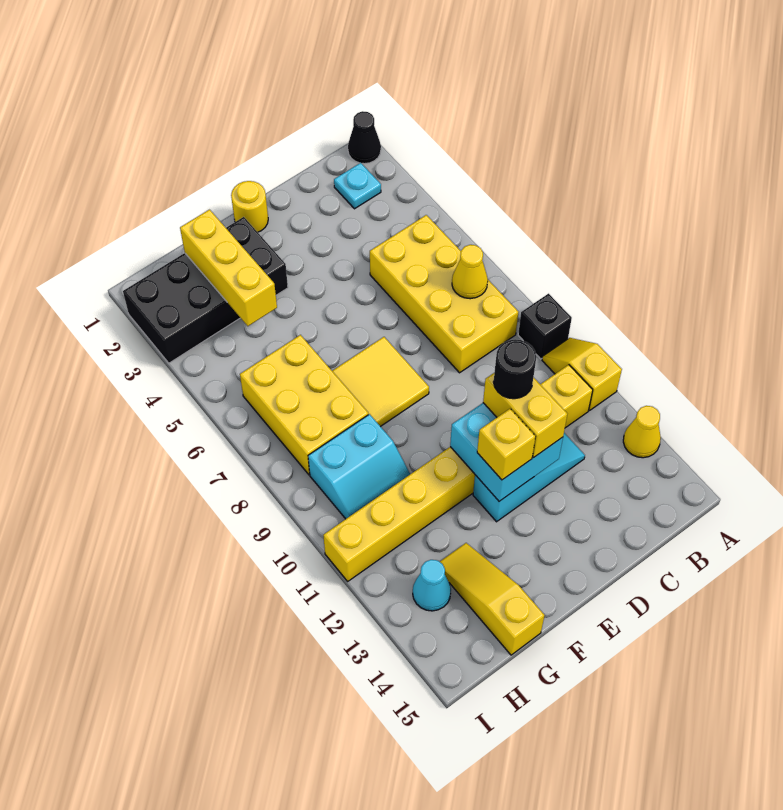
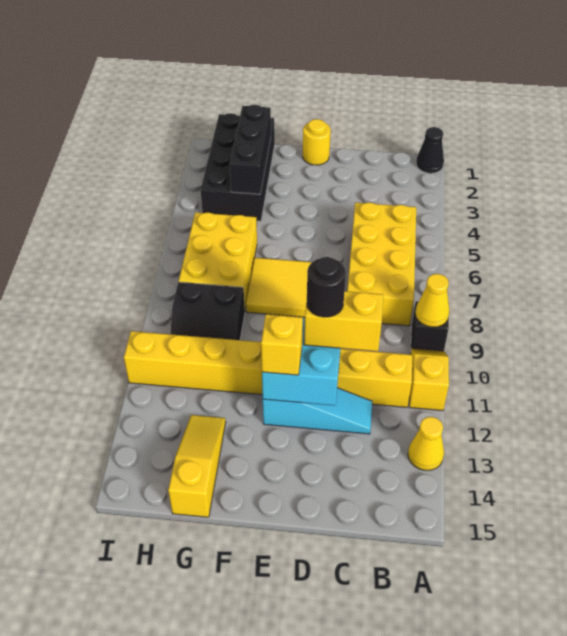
cyan 1x1 plate [334,163,381,209] -> none
yellow 1x1 cone [452,245,488,299] -> yellow 1x1 cone moved to [415,274,449,327]
yellow 1x2 brick [483,373,567,458] -> yellow 1x2 brick turned to [304,291,383,351]
black 2x4 brick [123,217,288,363] -> black 2x4 brick turned to [201,113,275,221]
yellow 1x3 brick [180,210,277,326] -> black 1x3 brick [230,105,271,194]
cyan 2x2 slope [308,414,410,519] -> black 2x2 slope [170,282,245,340]
cyan 1x1 cone [413,560,451,611] -> none

